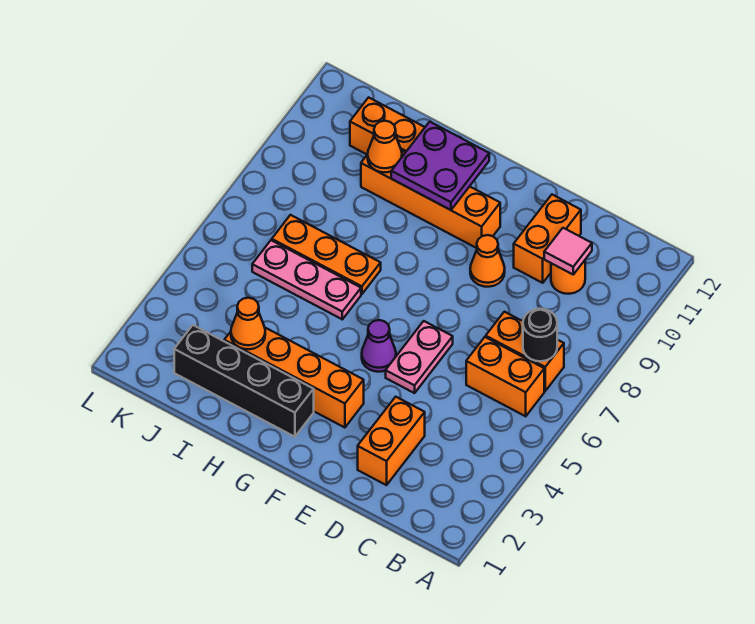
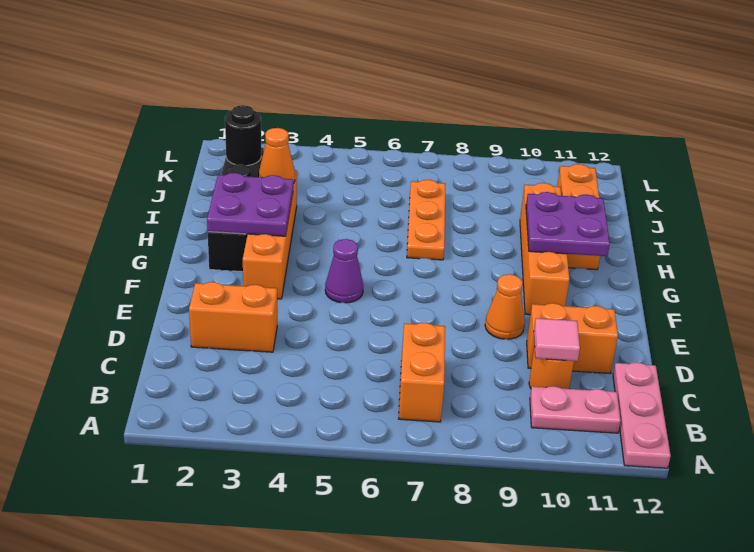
orange 1x2 brick [466,337,544,416] -> none
black 1x1 round brick [523,309,557,361] -> black 1x1 round brick moved to [225,105,261,166]
pink 1x2 plate [386,321,453,393] -> pink 1x2 plate moved to [530,386,621,433]
none -> purple 2x2 plate [207,173,293,236]
pink 1x3 plate [252,240,361,319] -> pink 1x3 plate moved to [613,362,671,468]
orange 1x1 cone [368,121,402,172] -> none

